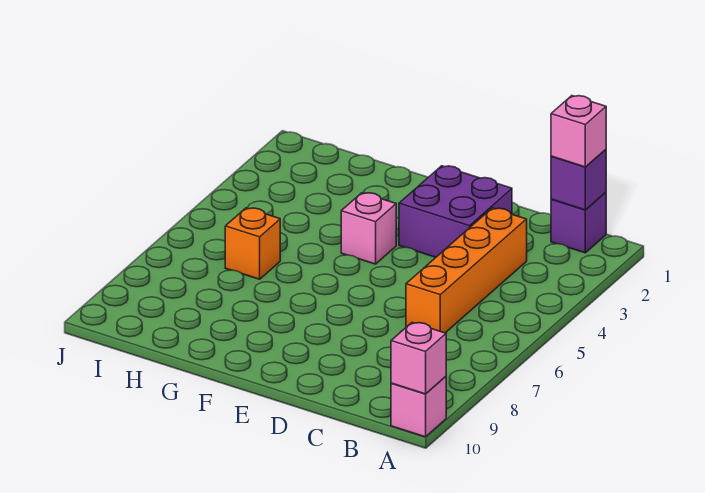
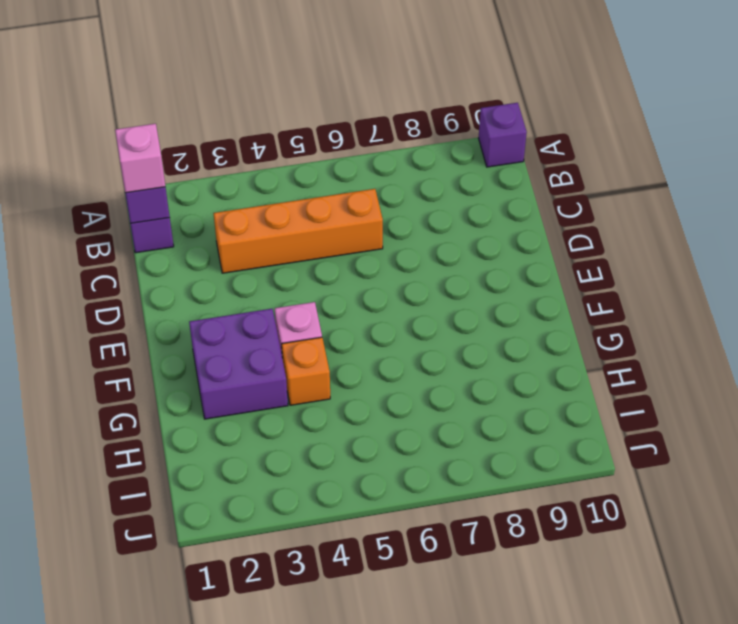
pink 1x1 brick [391,377,446,437] -> purple 1x1 brick [479,103,527,167]
pink 1x1 brick [391,323,446,394] -> none
purple 2x2 brick [399,166,512,257] -> purple 2x2 brick moved to [189,309,288,419]
orange 1x1 brick [225,208,280,279] -> orange 1x1 brick moved to [282,337,330,405]

